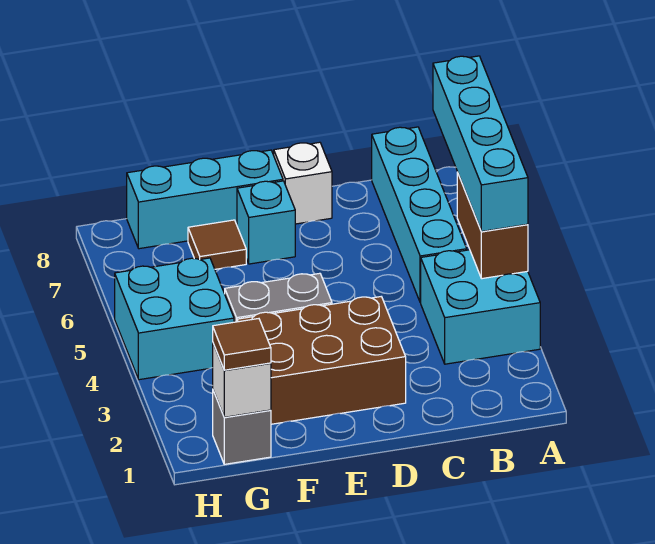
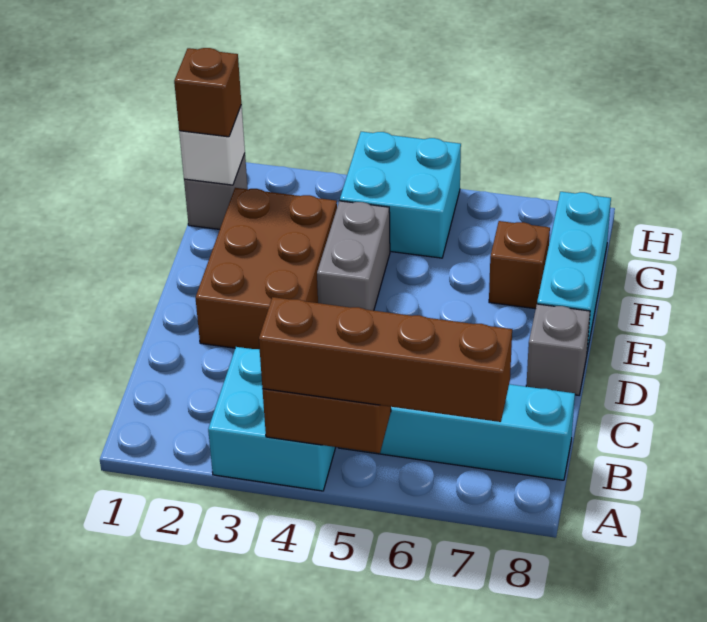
cyan 1x4 brick [433,56,528,232] -> brown 1x4 brick [259,297,512,422]
white 1x1 brick [274,142,332,224] -> grey 1x1 brick [526,304,590,395]
cyan 1x1 brick [237,181,295,264] -> none
brown 1x1 tile [188,220,246,269] -> brown 1x1 brick [489,221,550,309]
brown 1x1 tile [213,319,271,370] -> brown 1x1 brick [174,48,241,137]

